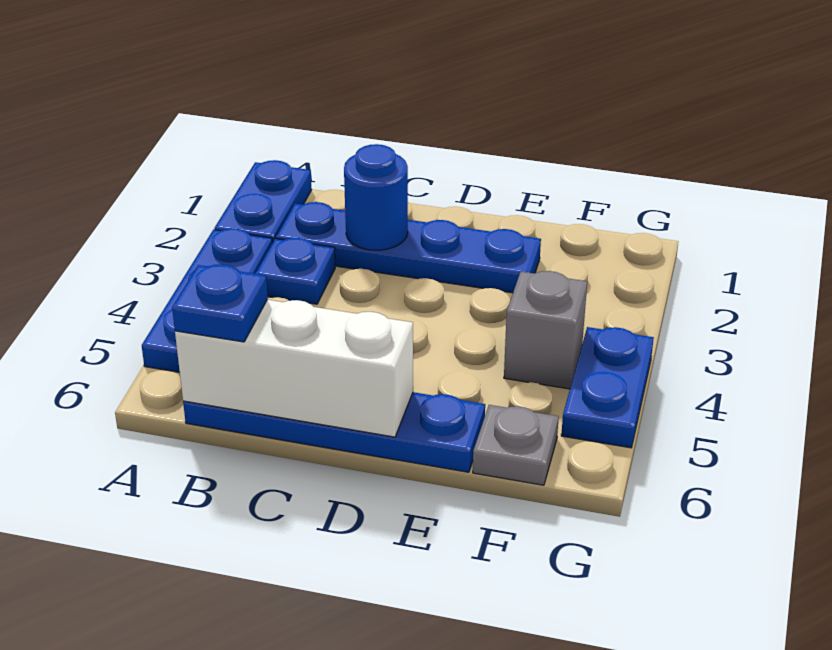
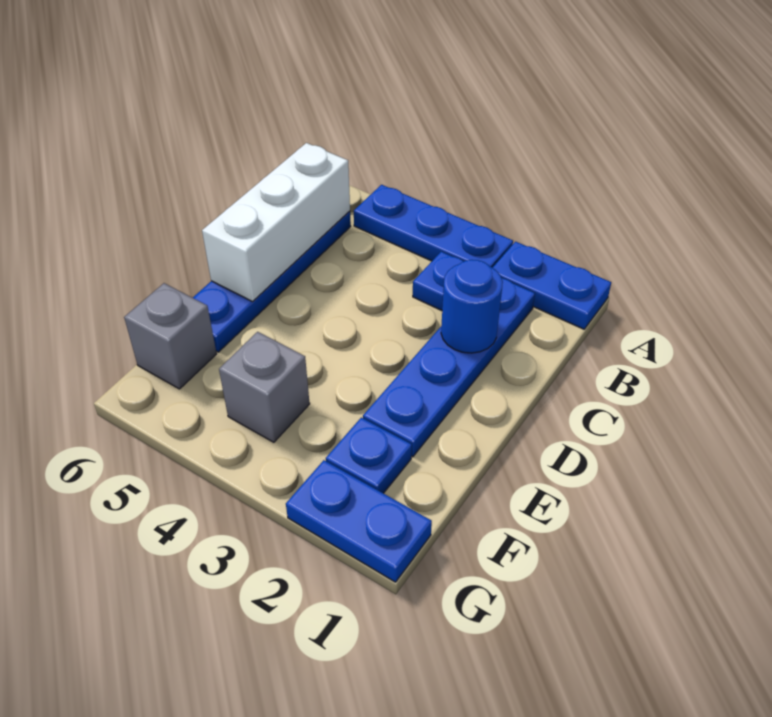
blue 1x1 plate [172,264,268,342] -> blue 1x1 plate moved to [326,418,412,493]
grey 1x1 plate [473,405,559,485] -> grey 1x1 brick [124,283,217,389]
blue 1x2 plate [561,327,654,448] -> blue 1x2 plate moved to [286,460,432,582]

